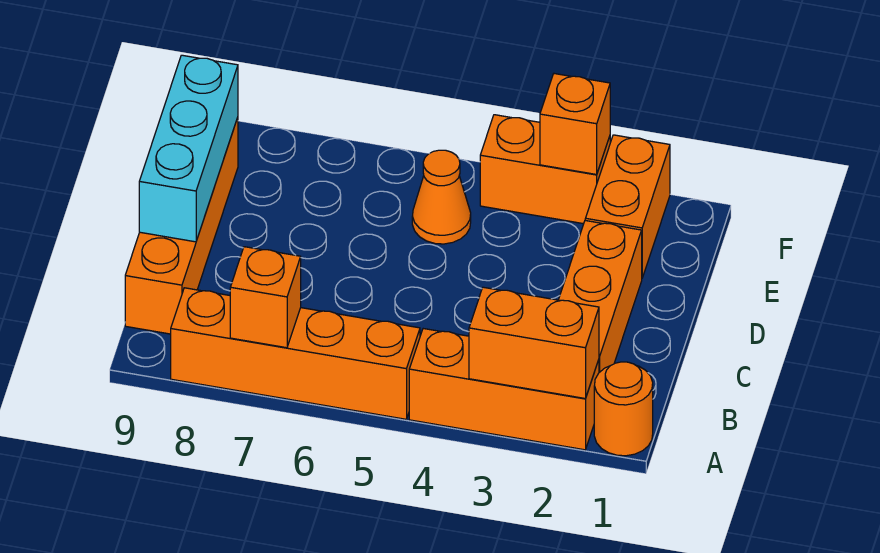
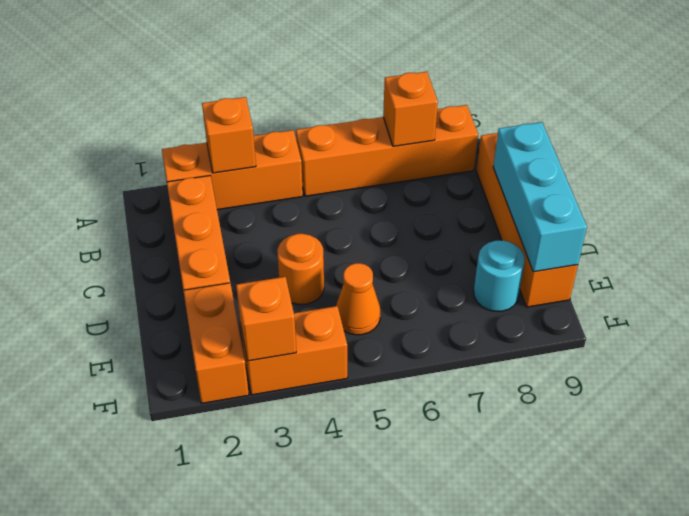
orange 1x1 round brick [594,362,653,456] -> orange 1x1 round brick moved to [277,234,324,305]
orange 1x2 brick [469,287,599,399] -> orange 1x1 brick [202,97,256,173]
none -> cyan 1x1 round brick [474,241,525,311]

